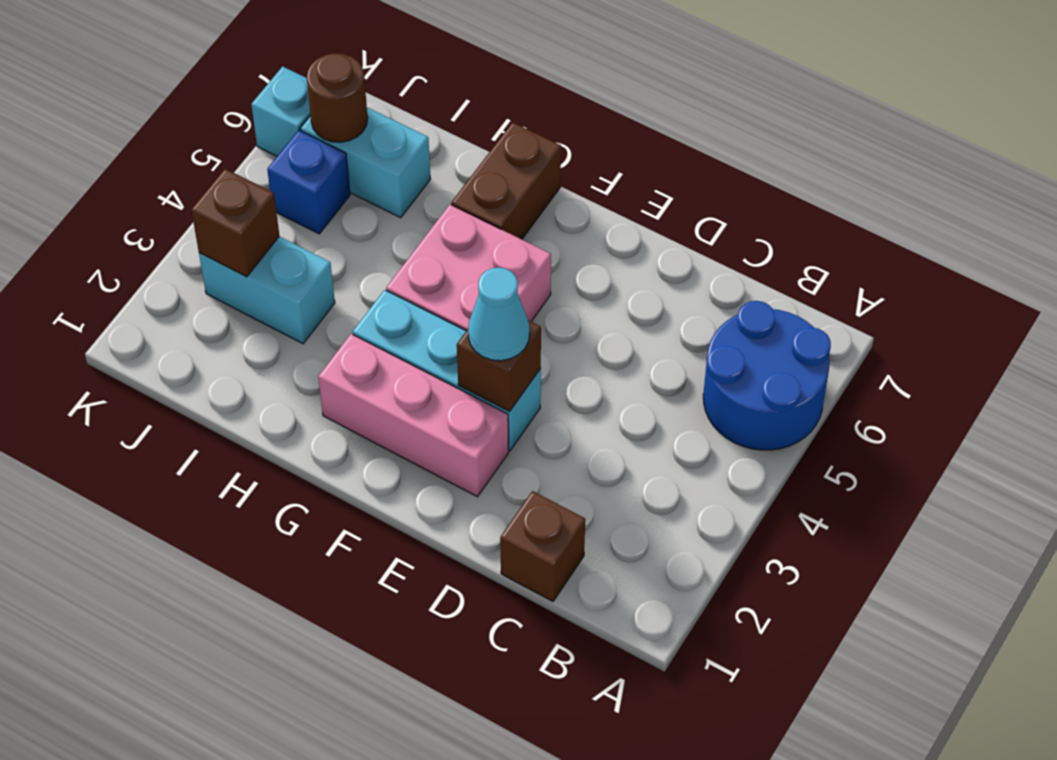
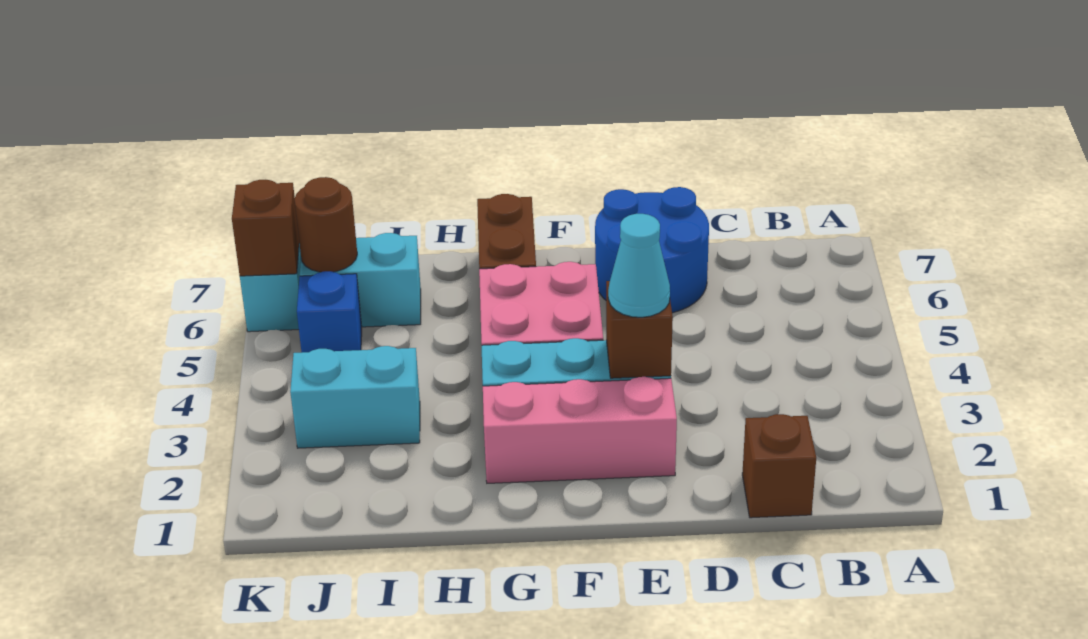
blue 2x2 round brick [703,301,831,450] -> blue 2x2 round brick moved to [595,187,709,313]
brown 1x1 brick [191,169,279,277] -> brown 1x1 brick moved to [232,180,299,276]

